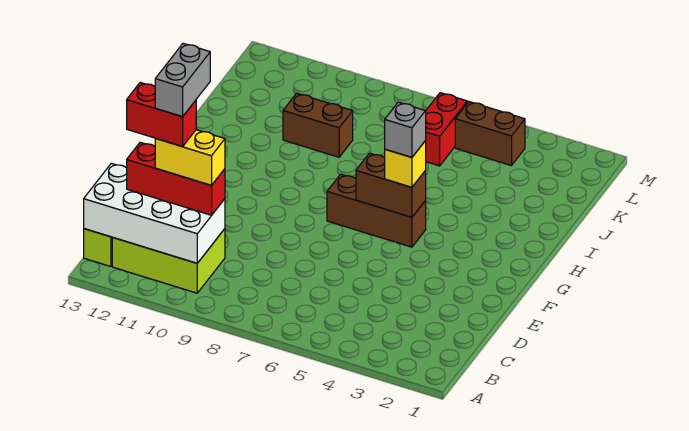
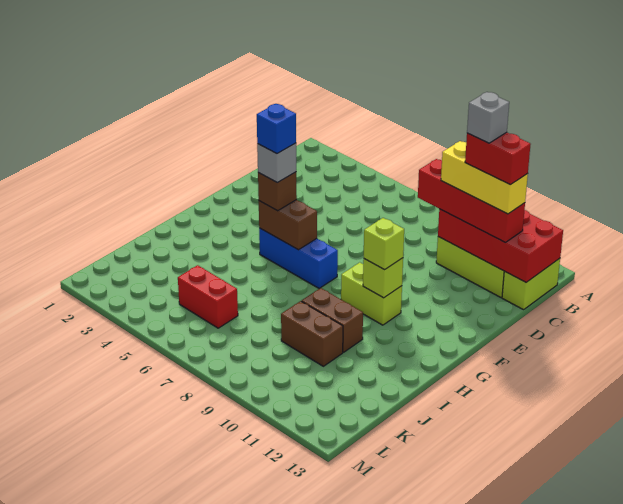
white 2x4 brick [84,163,225,263] -> red 2x4 brick [438,209,563,282]
red 1x3 brick [127,142,225,215] -> red 1x4 brick [418,159,525,242]
yellow 1x2 brick [155,130,225,185] -> yellow 1x3 brick [441,141,528,214]
grey 1x2 brick [155,43,210,117] -> grey 1x1 brick [467,92,509,143]
brown 1x3 brick [327,174,426,247] -> blue 1x3 brick [259,228,338,288]
yellow 1x1 brick [385,141,426,187] -> brown 1x1 brick [258,172,297,211]
none -> blue 1x1 brick [257,104,296,154]
none -> lime 1x2 brick [341,262,402,325]
none -> lime 1x1 brick [363,258,403,298]
none -> lime 1x1 brick [364,218,404,270]
red 1x2 brick [425,93,467,166] -> red 1x2 brick turned to [178,265,238,328]
brown 1x2 brick [455,102,525,166] -> brown 1x2 brick moved to [302,288,363,352]

